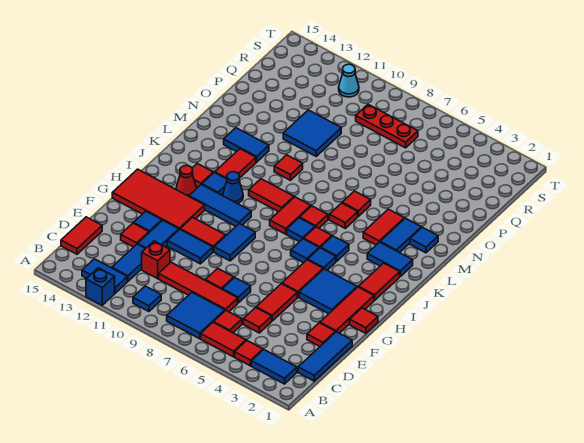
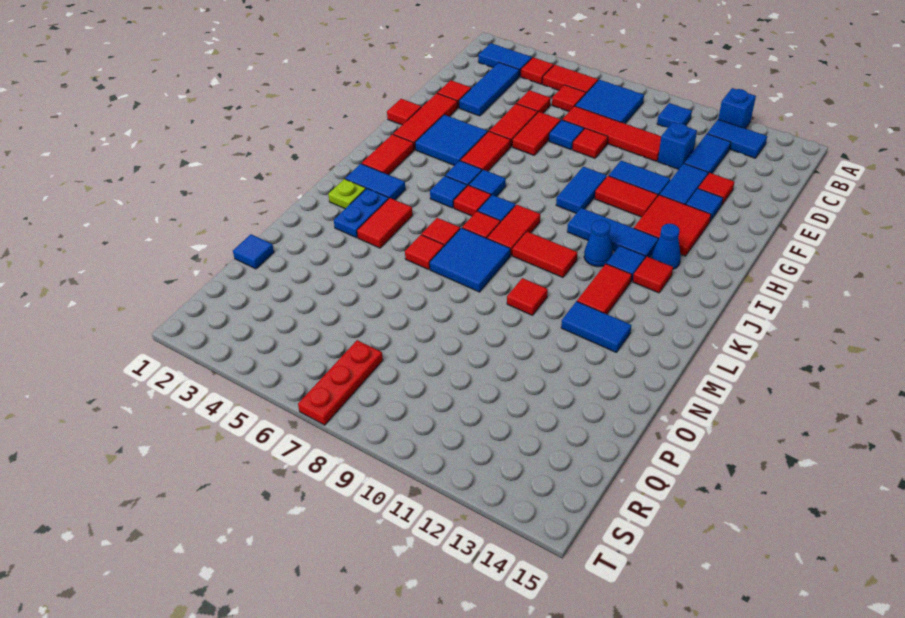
blue 1x3 tile [298,332,352,381] -> blue 1x3 tile moved to [459,63,519,116]
red 1x2 tile [61,217,102,254] -> red 1x2 tile moved to [512,112,561,155]
red 1x1 brick [142,241,170,279] -> blue 1x1 brick [658,122,697,169]
red 2x4 tile [112,169,205,229] -> red 2x2 tile [634,195,711,256]
red 1x1 cone [176,166,196,196] -> blue 1x1 cone [651,224,681,269]
none -> lime 1x1 plate [328,179,366,209]
blue 1x2 tile [380,218,421,253] -> blue 1x2 plate [334,189,389,238]
blue 1x1 tile [410,227,438,253] -> blue 1x1 tile moved to [233,234,274,269]
blue 2x2 tile [283,110,341,156] -> blue 2x2 tile moved to [430,228,510,292]
red 1x3 plate [356,104,418,148] -> red 1x3 plate turned to [298,340,383,425]
cyan 1x1 cone [339,64,359,97] -> none

